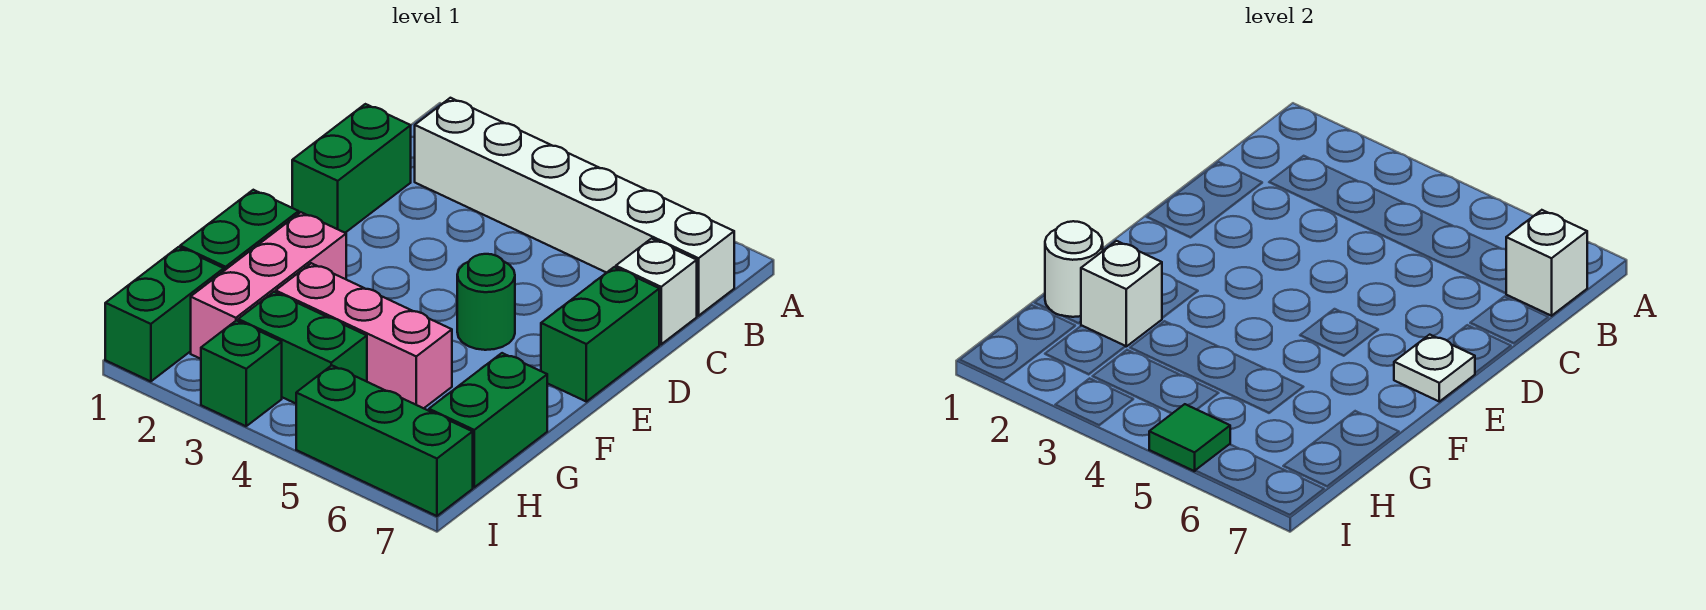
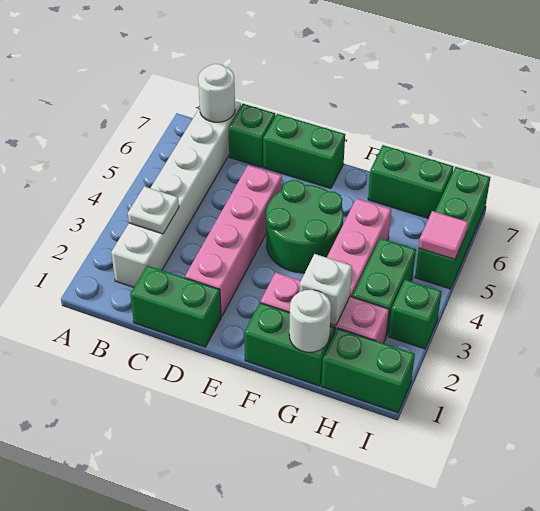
white 1x1 brick [1506,210,1587,316] -> white 1x1 round brick [198,64,235,122]
white 1x1 brick [616,239,697,344] -> green 1x1 brick [228,104,275,167]
none -> pink 1x4 brick [185,165,282,317]
green 1x1 round brick [457,254,515,350] -> green 2x2 round brick [266,180,343,273]
white 1x1 plate [1394,335,1475,402] -> white 1x1 plate moved to [128,187,179,234]
green 1x1 tile [1149,404,1230,471] -> pink 1x1 tile [419,211,468,259]

